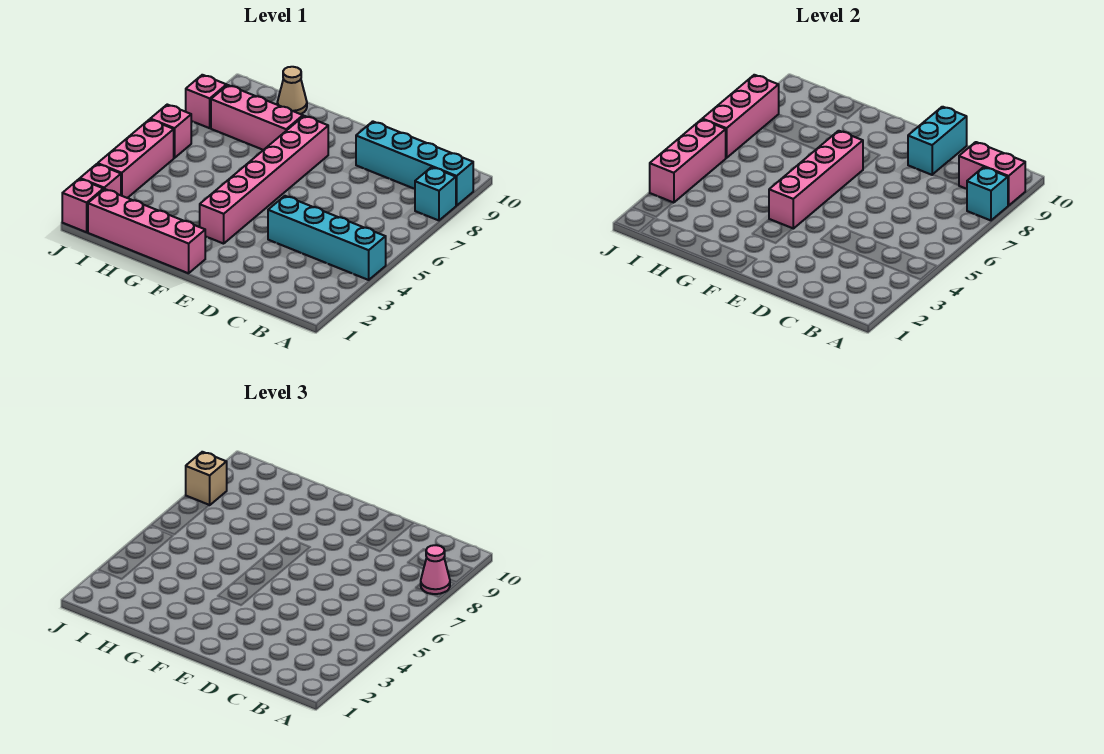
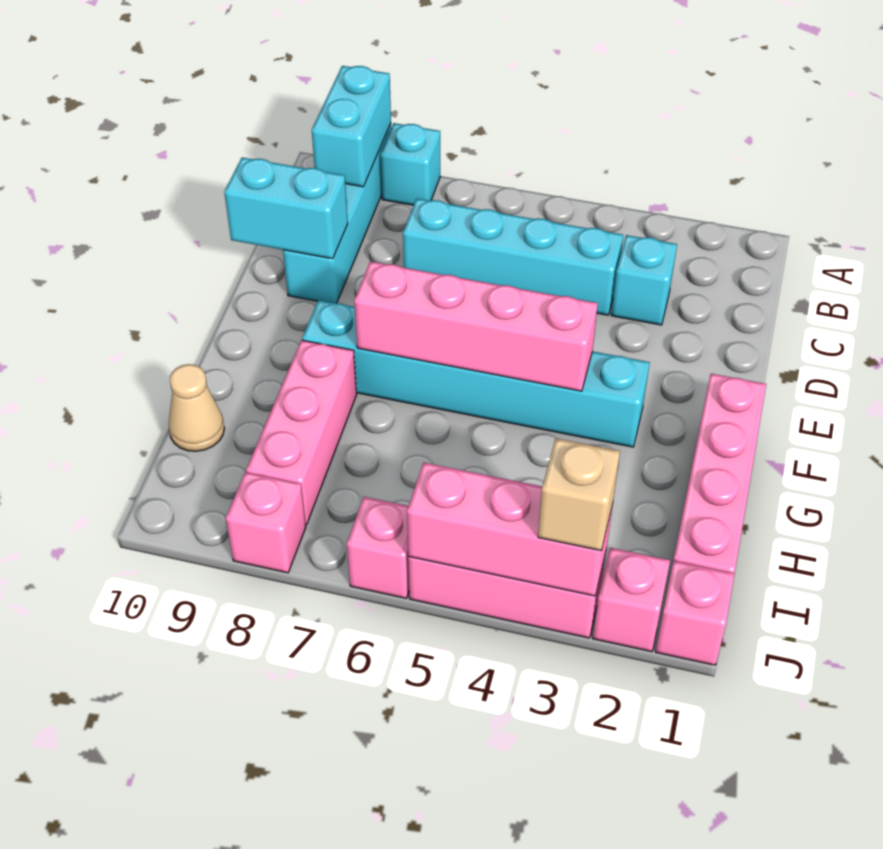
cyan 1x4 brick [268,196,386,280] -> cyan 1x4 brick turned to [403,198,623,315]
cyan 1x1 brick [967,167,1008,220] -> cyan 1x1 brick moved to [611,235,677,325]
pink 1x1 cone [421,545,450,594] -> none
pink 1x2 brick [959,142,1025,206] -> cyan 1x2 brick [312,66,391,187]
pink 1x6 brick [200,116,328,244] -> cyan 1x6 brick [302,300,650,447]
pink 1x3 brick [702,75,779,158] -> none
tan 1x1 brick [186,452,227,505] -> tan 1x1 brick moved to [538,438,620,550]

